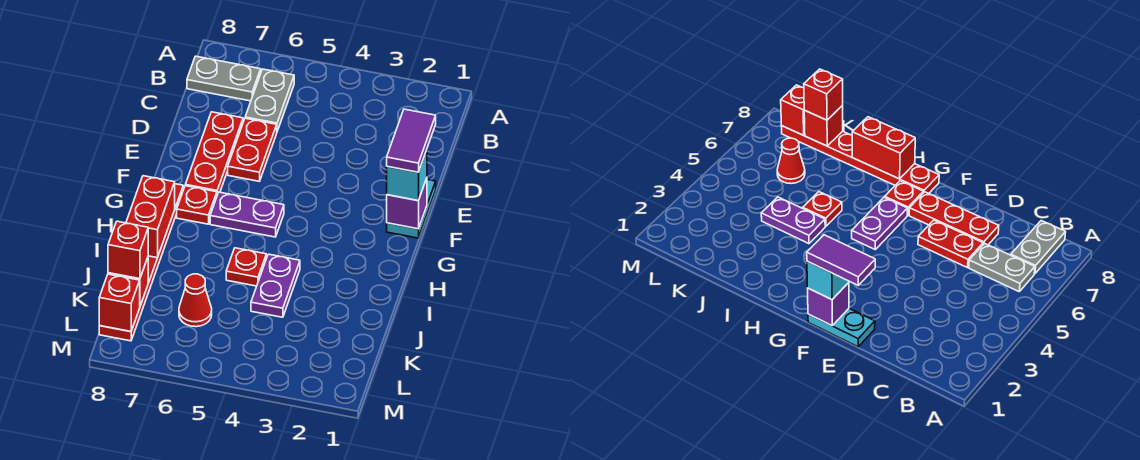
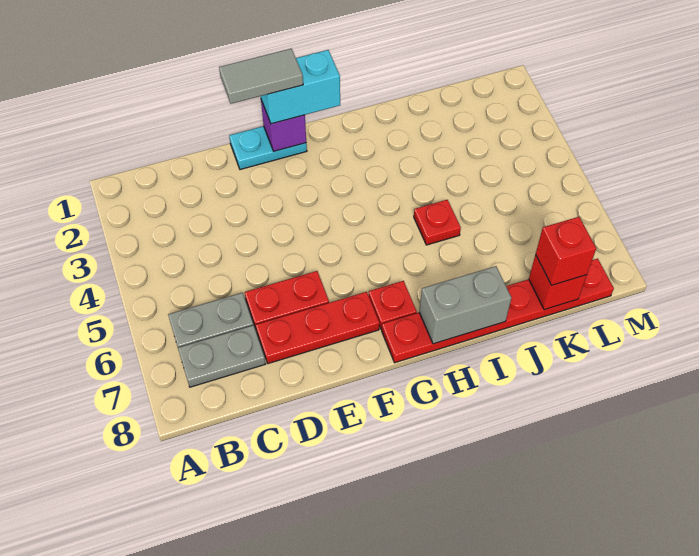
grey 1x2 plate [187,56,261,101] -> grey 1x2 plate turned to [178,325,266,387]
purple 1x2 tile [387,109,436,172] -> grey 1x2 tile [219,49,303,104]
cyan 1x1 brick [387,150,427,201] -> cyan 1x2 brick [261,50,340,124]
purple 1x2 plate [210,192,284,237] -> none
red 1x2 brick [126,176,175,258] -> grey 1x2 brick [419,266,511,344]
purple 1x2 plate [251,254,300,317] -> none
red 1x1 cone [179,274,212,327] -> none
red 1x1 brick [99,274,140,332] -> none

